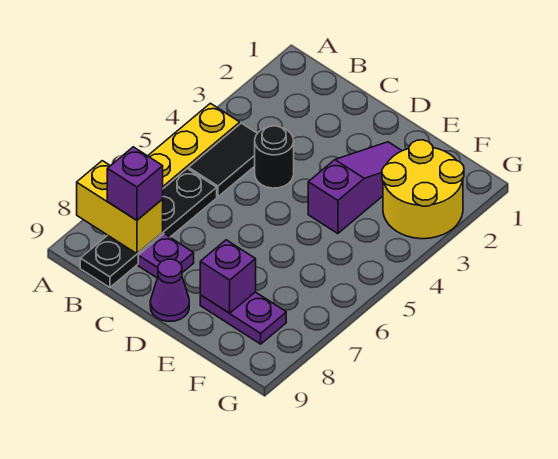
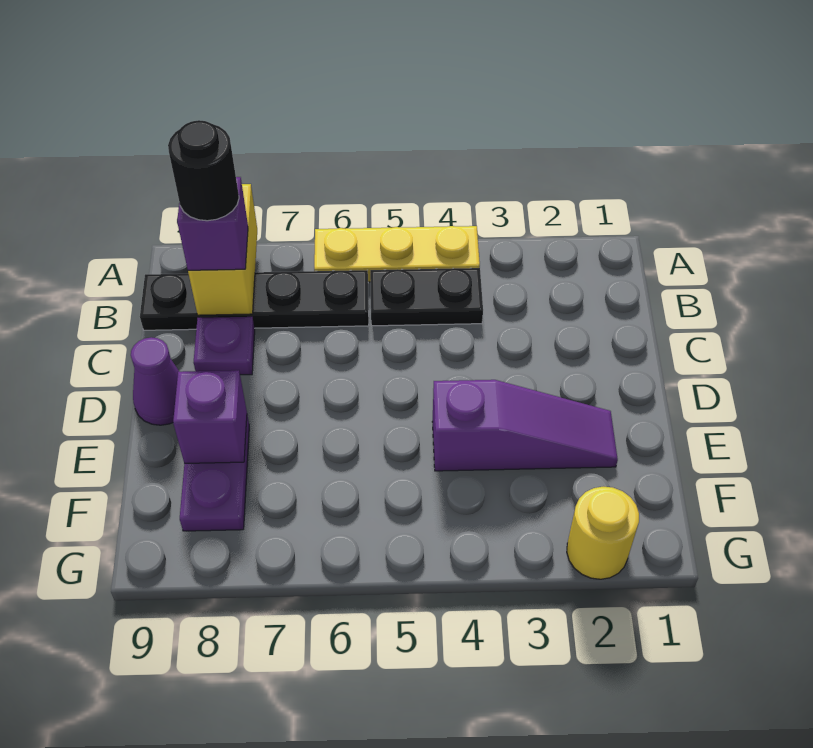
black 1x2 tile [189,123,257,197] -> black 1x2 plate [370,268,483,326]
black 1x1 round brick [255,126,294,188] -> black 1x1 round brick moved to [168,120,239,221]
yellow 2x2 round brick [382,140,464,239] -> yellow 1x1 round brick [567,487,639,579]

